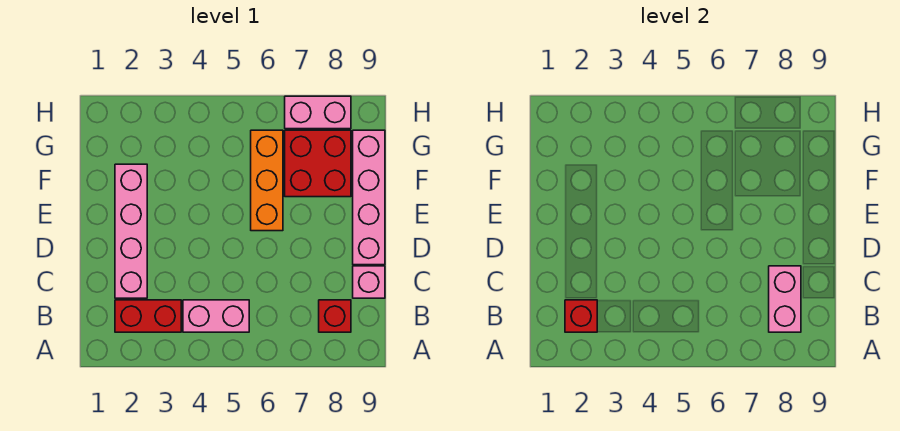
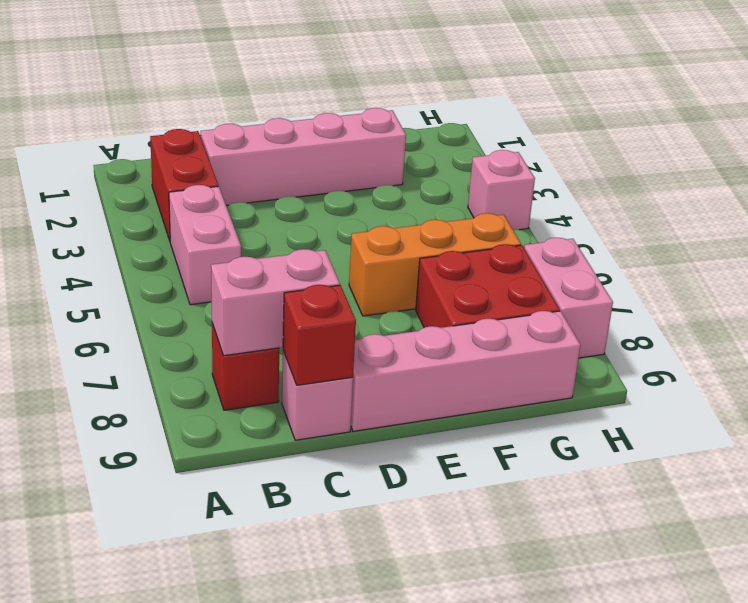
red 1x1 brick [565,300,597,332] -> red 1x1 brick moved to [283,285,356,385]
none -> pink 1x1 brick [468,150,535,230]

